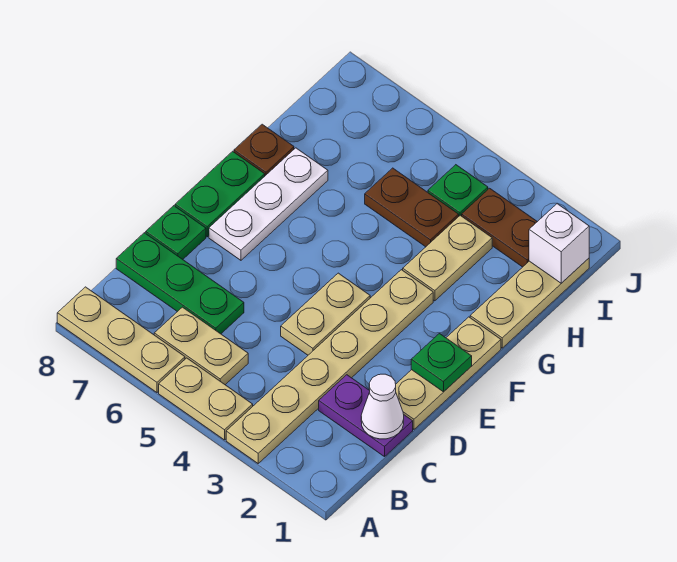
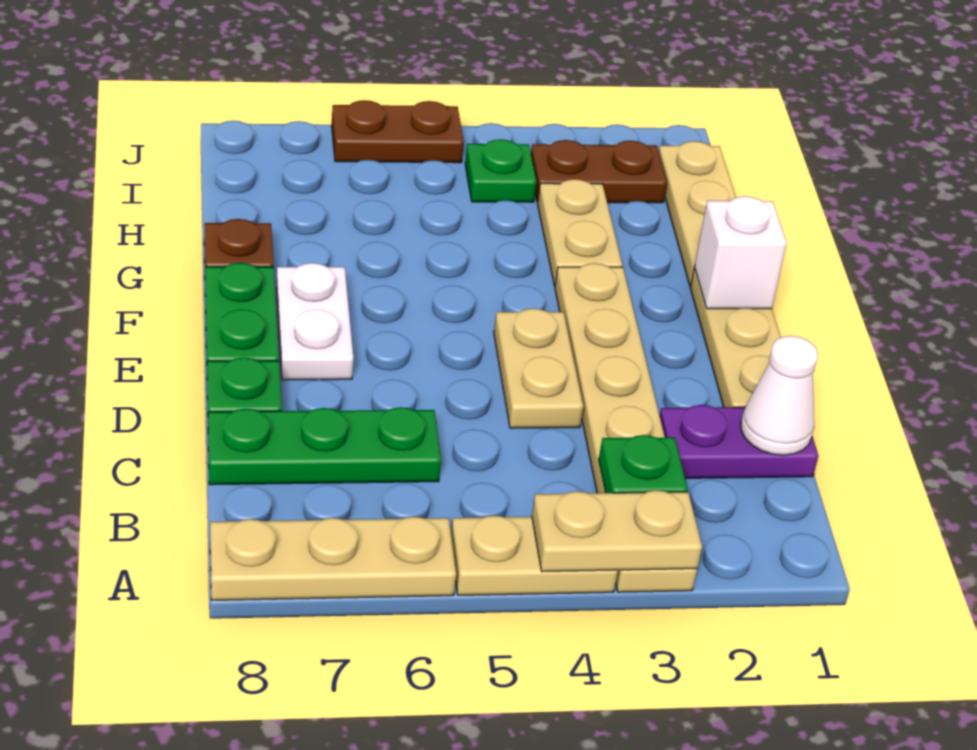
tan 1x2 plate [154,307,248,385] -> tan 1x2 plate moved to [532,490,702,572]
green 1x1 plate [411,334,472,392] -> green 1x1 plate moved to [599,435,688,493]
white 1x3 plate [209,148,328,260] -> white 1x2 plate [277,263,353,380]
brown 1x2 plate [365,168,459,247] -> brown 1x2 plate moved to [332,100,464,163]
white 1x1 brick [529,204,589,283] -> white 1x1 brick moved to [695,196,787,309]

